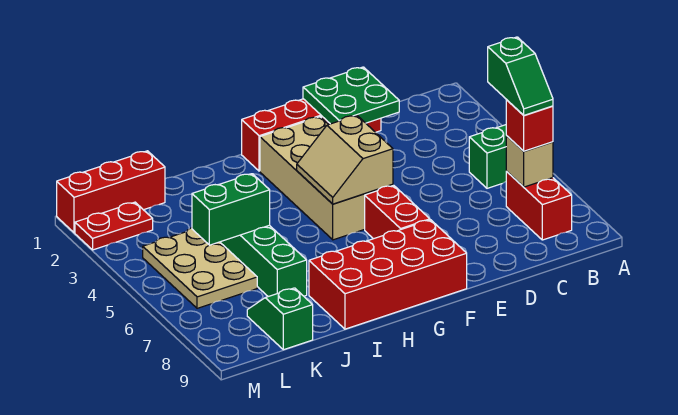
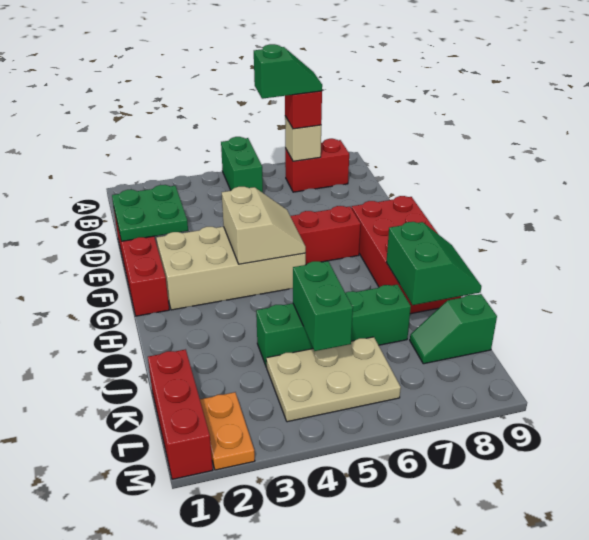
tan 2x2 slope [297,115,393,204] -> tan 2x2 slope turned to [222,187,306,264]
none -> green 2x2 slope [386,222,481,305]
red 1x2 plate [75,202,153,250] -> orange 1x2 plate [200,392,255,470]

